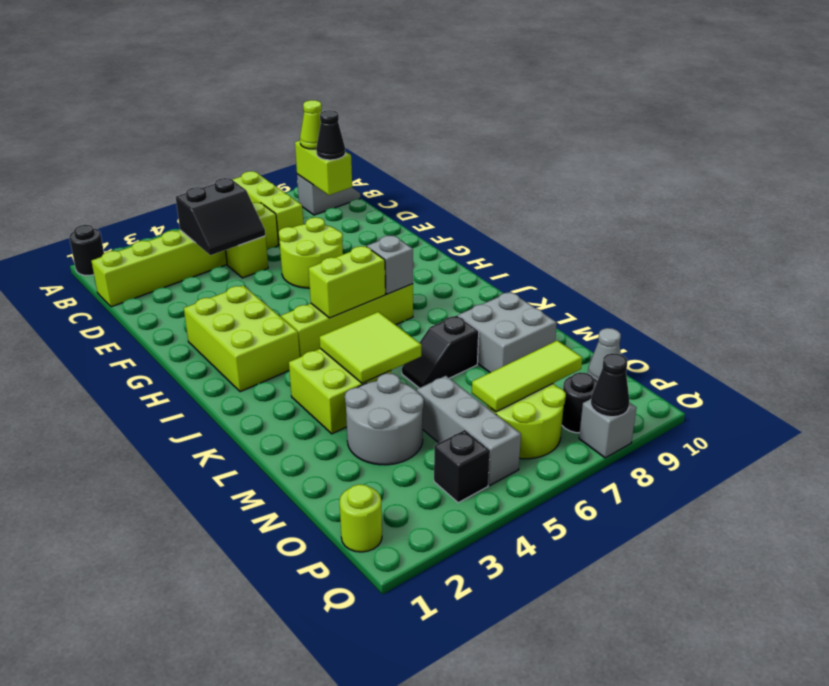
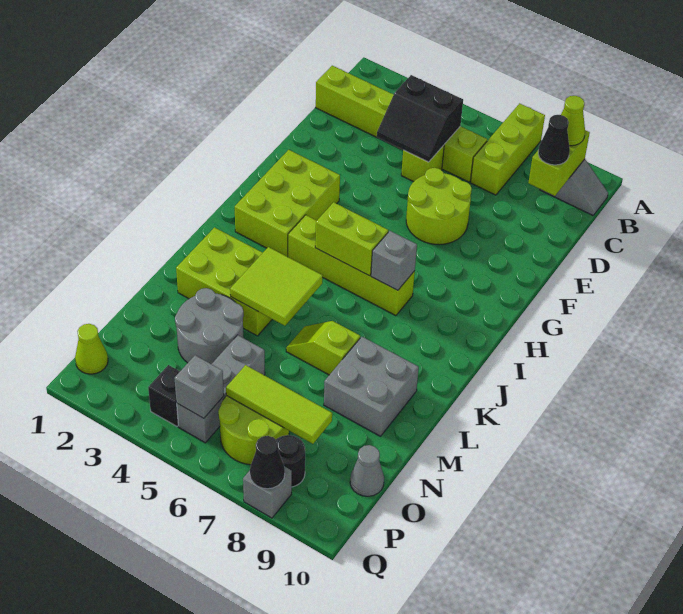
black 1x1 round brick [69,225,104,275] -> none
lime 2x2 brick [289,349,391,434] -> lime 2x3 brick [176,227,272,336]
black 1x2 slope [402,315,479,388] -> lime 1x2 slope [286,321,360,375]
lime 1x1 round brick [340,484,382,552] -> lime 1x1 cone [75,324,108,374]
none -> grey 1x1 brick [175,355,224,418]

